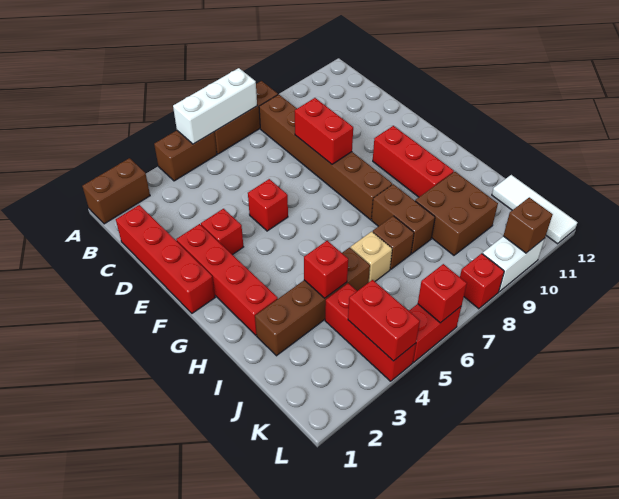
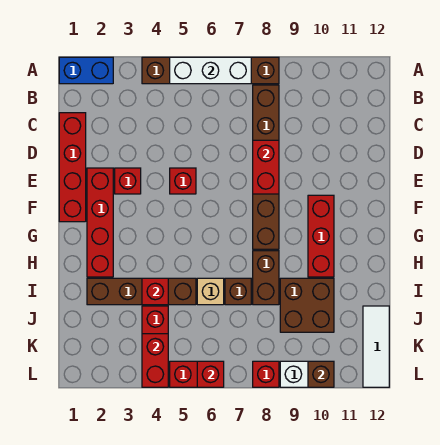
brown 1x2 brick [82,158,150,224] -> blue 1x2 brick [59,57,113,84]

